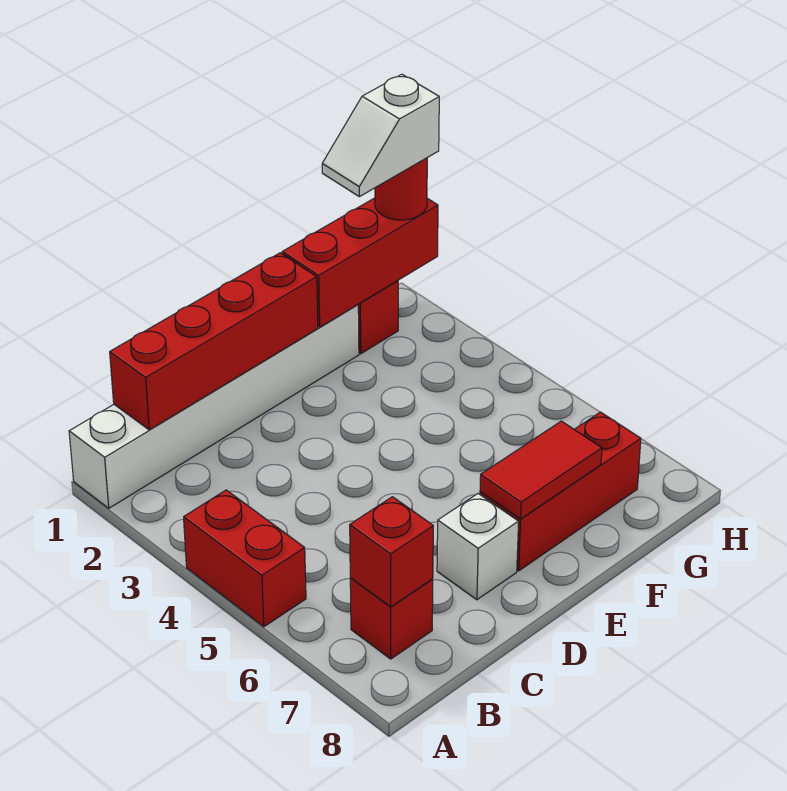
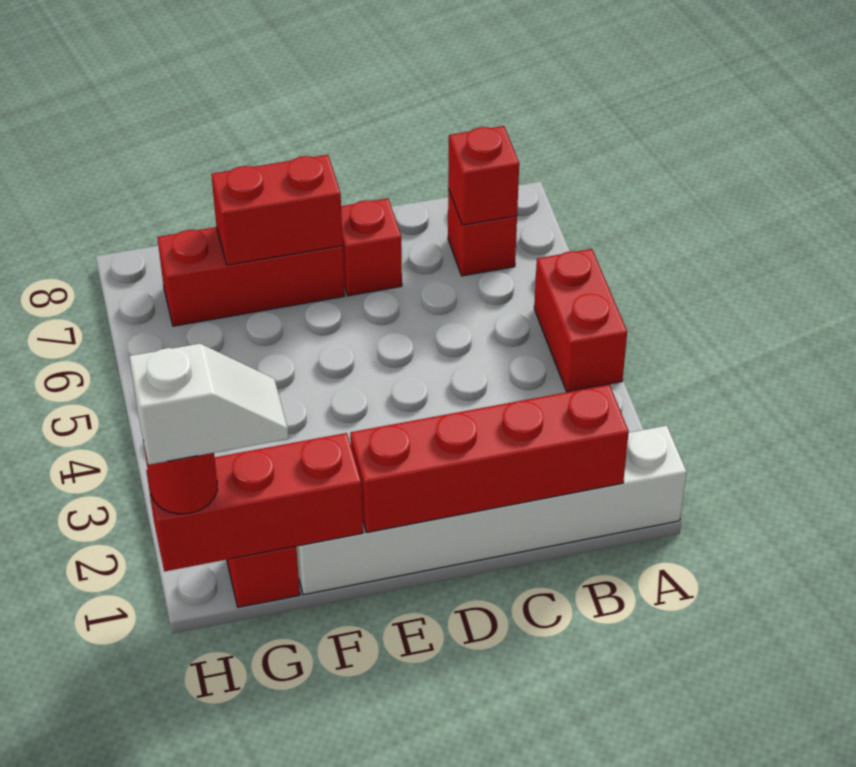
white 1x1 brick [437,494,519,600] -> red 1x1 brick [341,198,402,296]
red 1x2 tile [480,421,602,519] -> red 1x2 brick [211,155,343,265]

